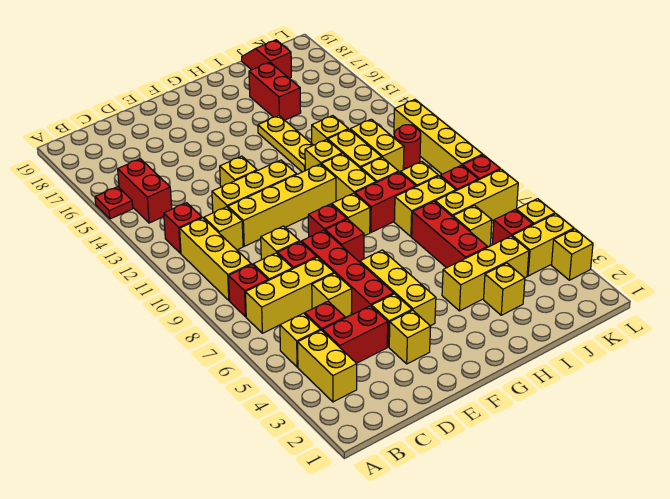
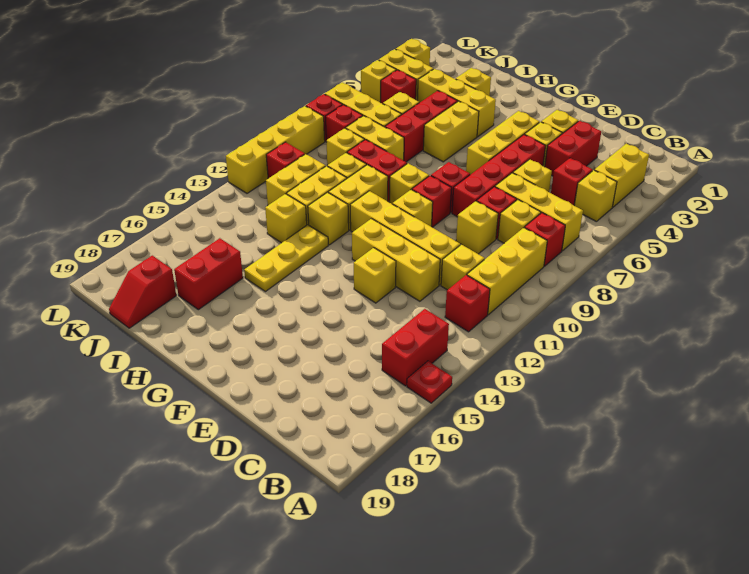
red 1x2 brick [323,306,388,363] -> red 1x2 brick turned to [545,121,601,176]
none -> yellow 1x1 brick [392,190,433,227]
none -> yellow 1x2 brick [423,101,479,162]
red 1x1 round brick [394,125,421,168] -> red 1x1 brick [266,142,305,178]

